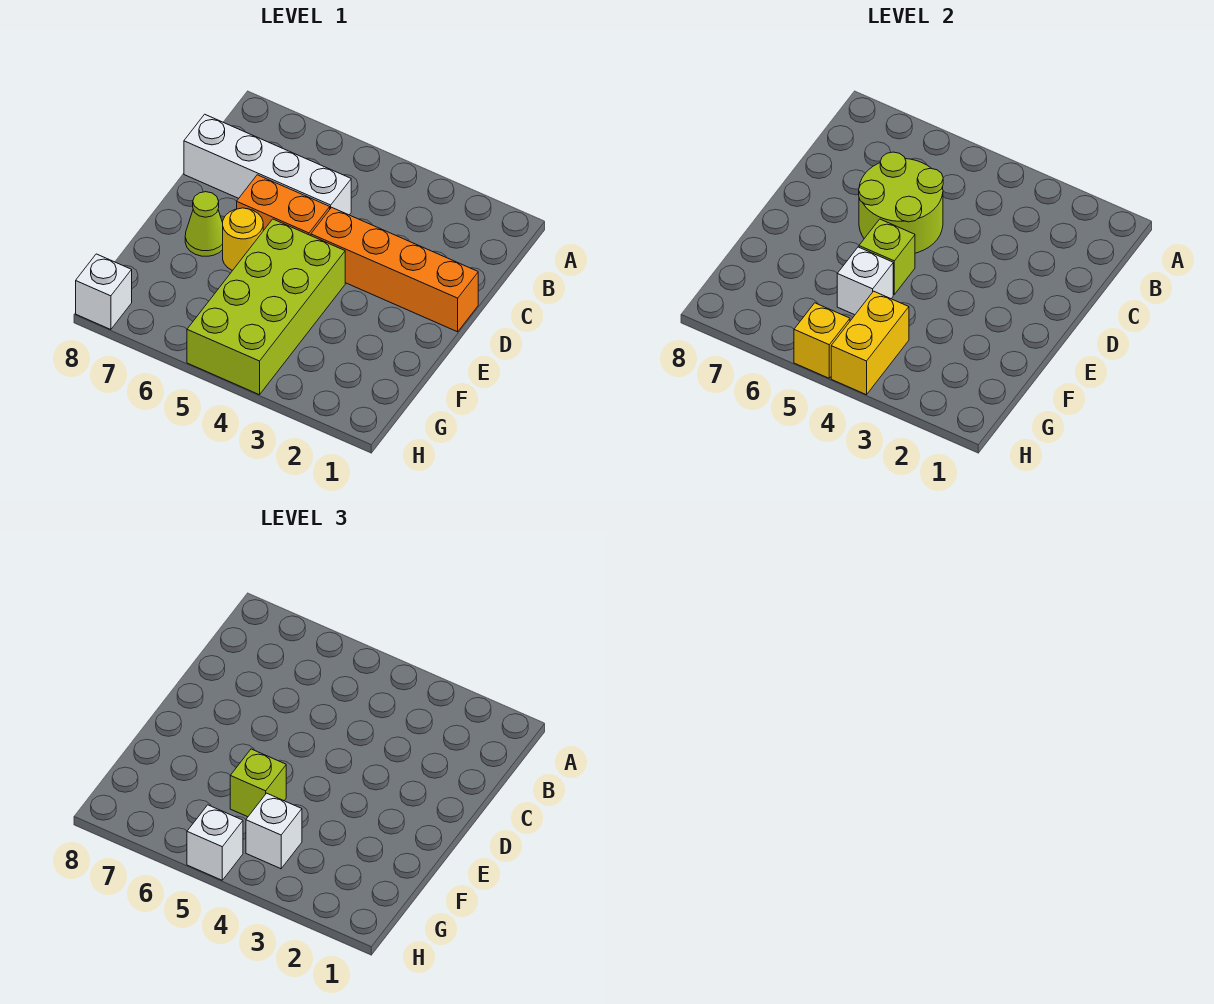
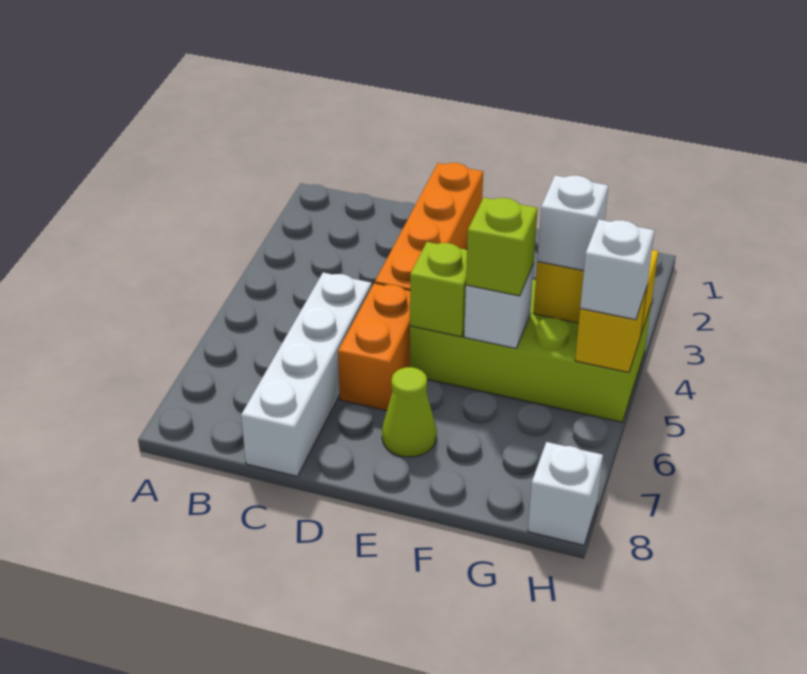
lime 2x2 round brick [859,152,943,253] -> none
yellow 1x1 round brick [223,208,263,271] -> none

